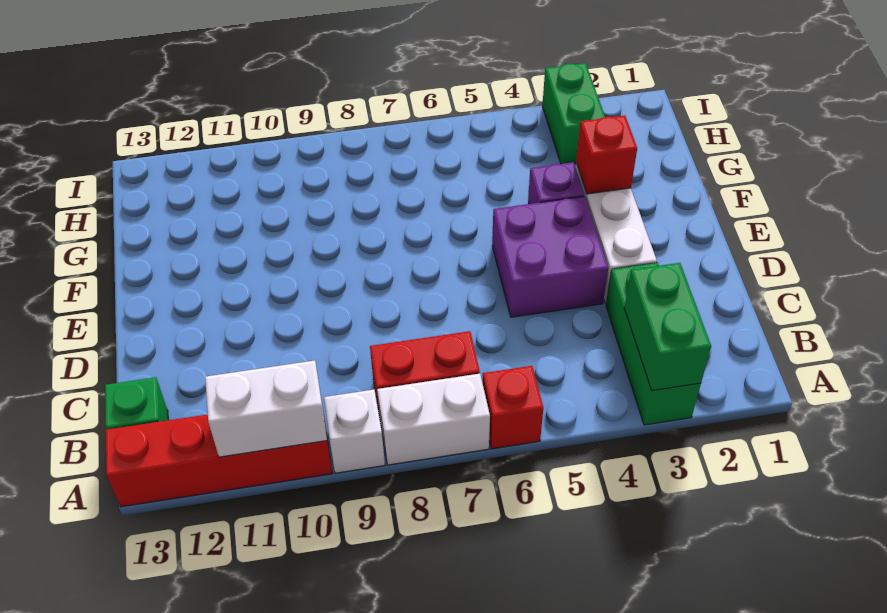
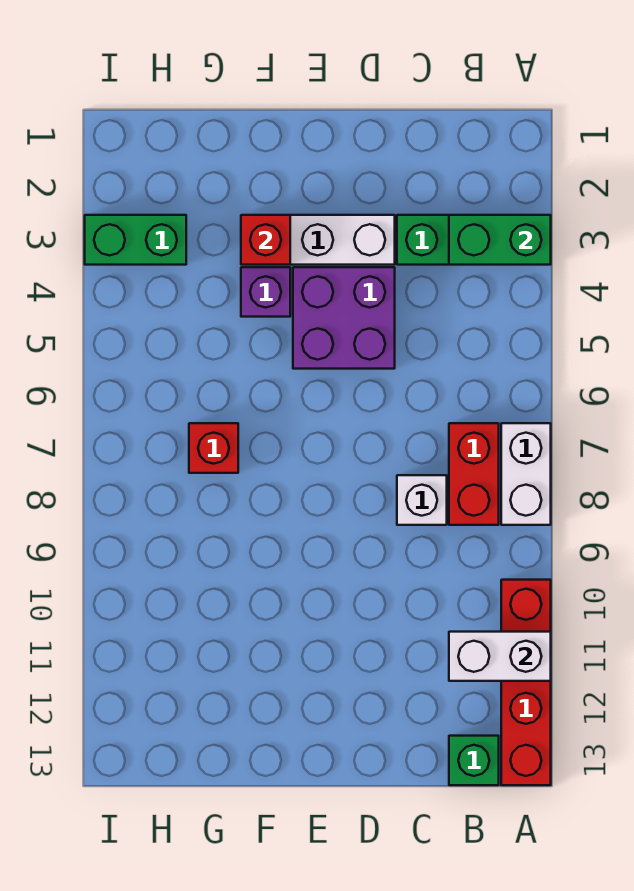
red 1x1 brick [482,366,543,449] -> red 1x1 brick moved to [189,423,238,473]
white 1x1 brick [324,389,385,473] -> white 1x1 brick moved to [397,475,447,525]
white 1x2 brick [205,360,327,457] -> white 1x2 brick turned to [449,632,551,681]

